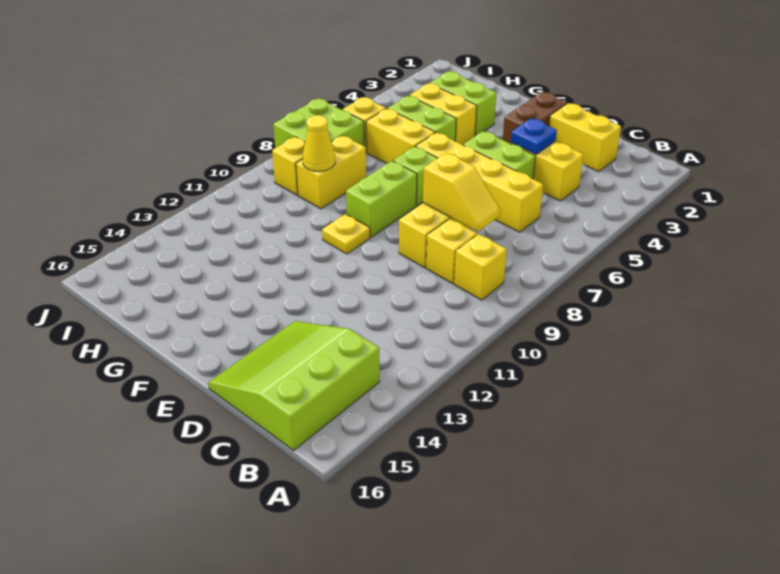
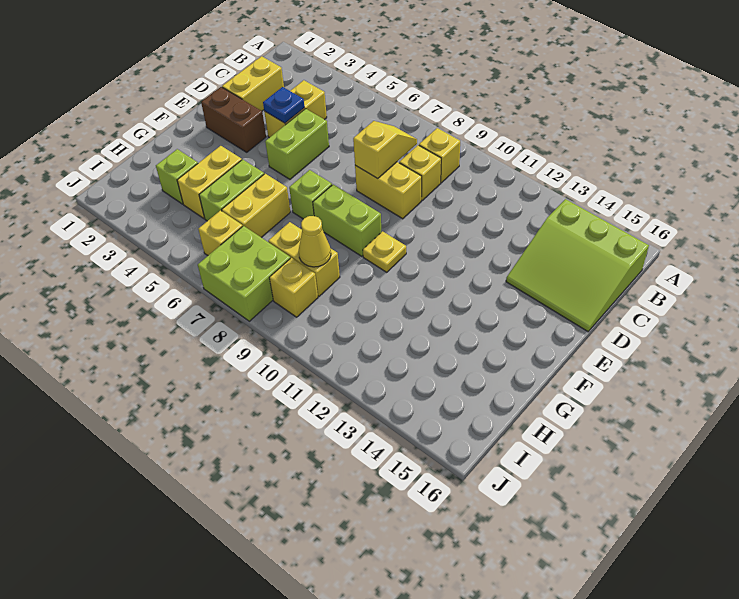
yellow 1x4 brick [416,132,543,232] -> none
lime 1x2 brick [430,72,496,136] -> lime 1x1 brick [156,149,198,204]

